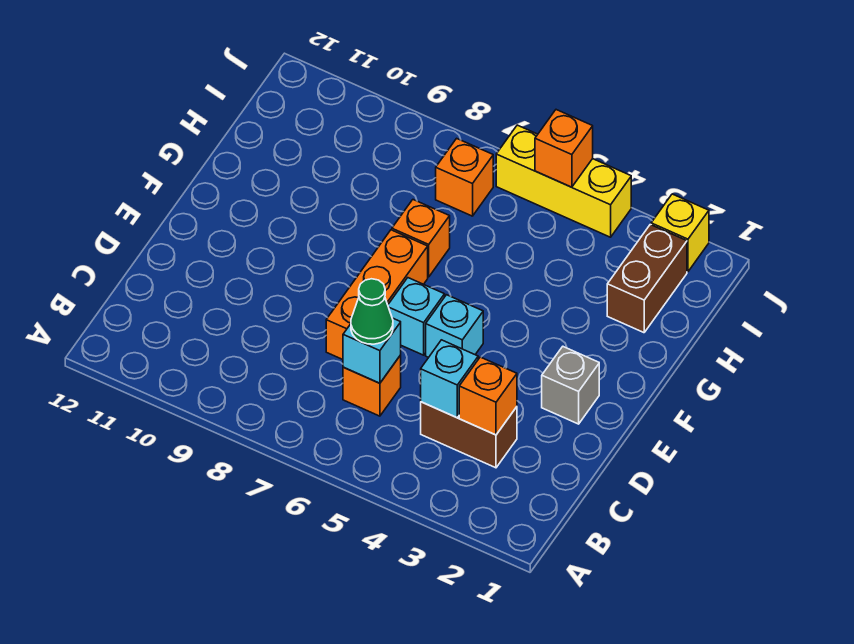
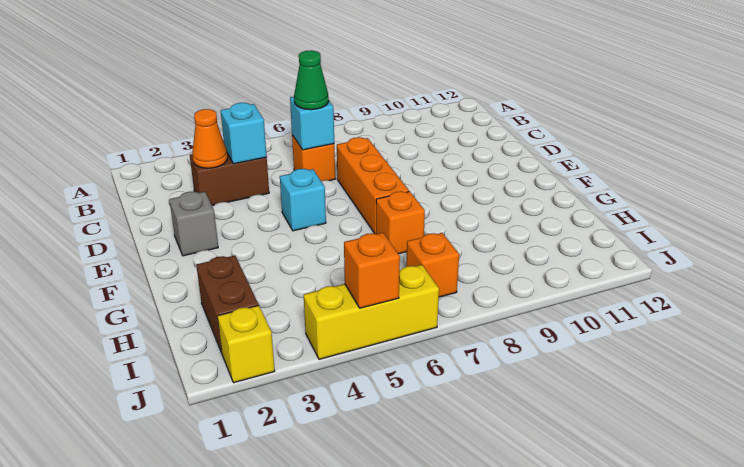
orange 1x1 brick [459,357,517,435] -> orange 1x1 cone [192,109,228,168]
cyan 1x1 brick [388,278,445,355] -> none

